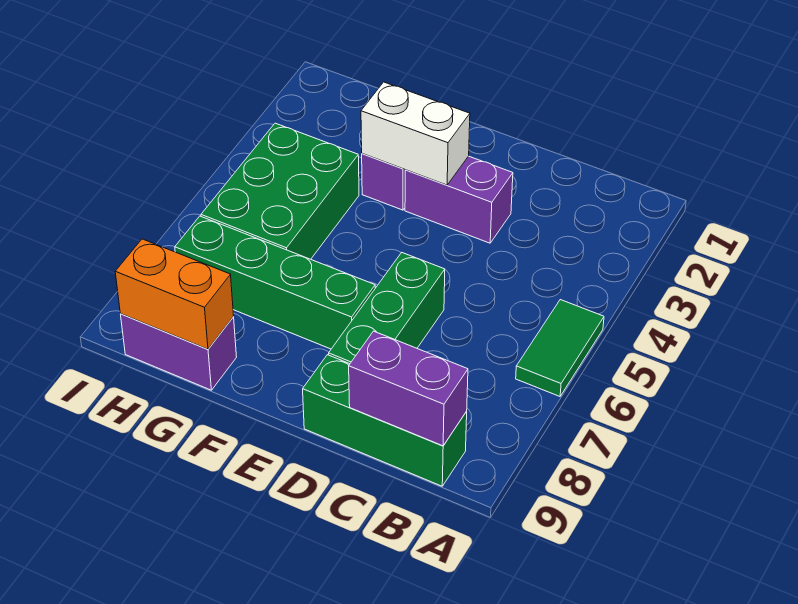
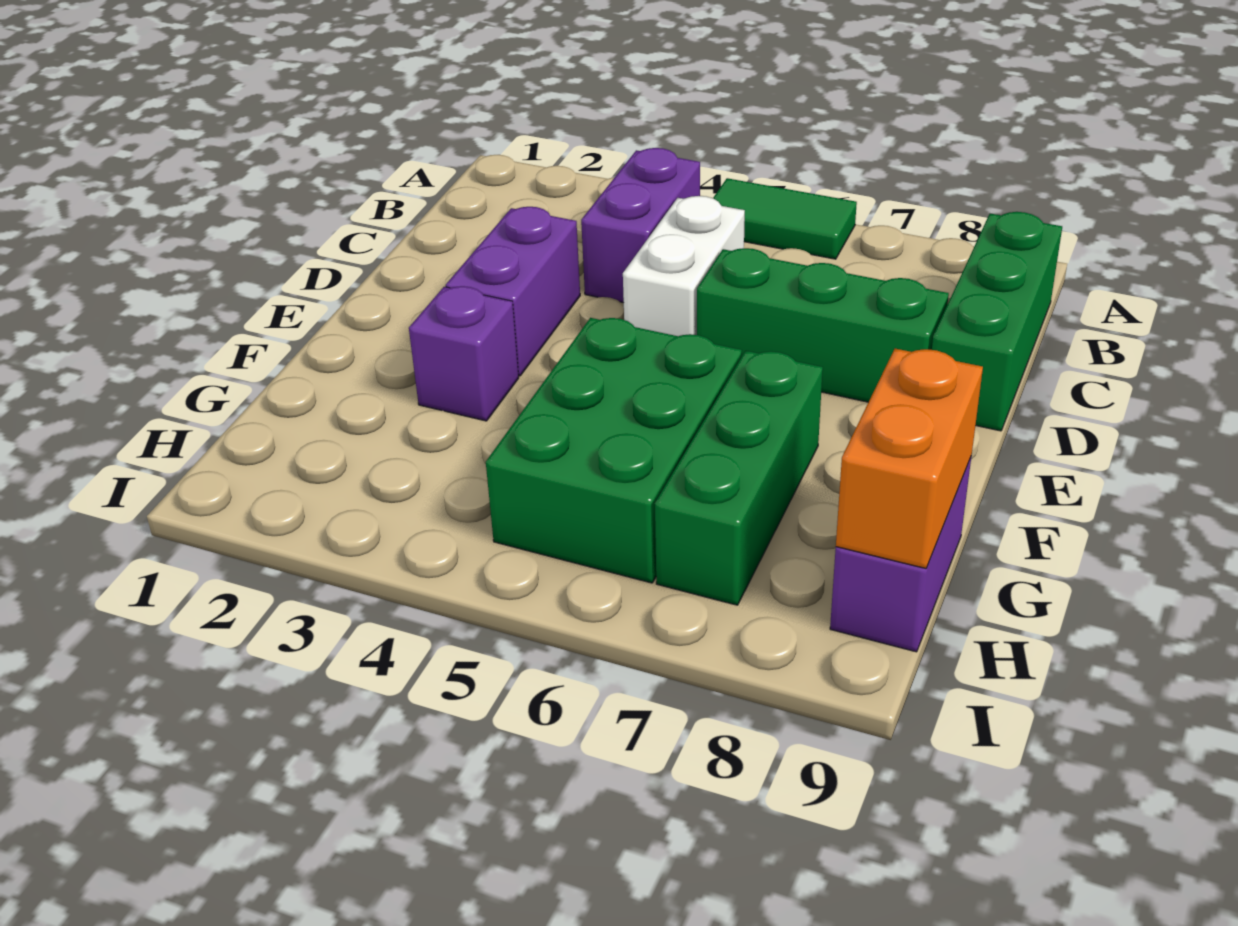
purple 1x2 brick [349,331,468,446] -> purple 1x2 brick moved to [581,148,700,303]
white 1x2 brick [361,82,470,185] -> white 1x2 brick moved to [623,196,745,336]
green 1x4 brick [175,216,375,349] -> green 1x3 brick [655,351,823,605]
green 2x3 brick [201,123,359,259] -> green 2x3 brick turned to [486,318,742,583]

